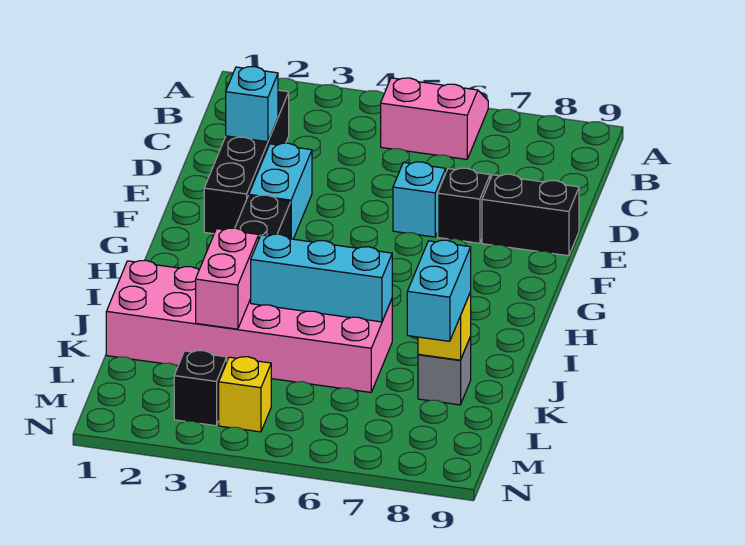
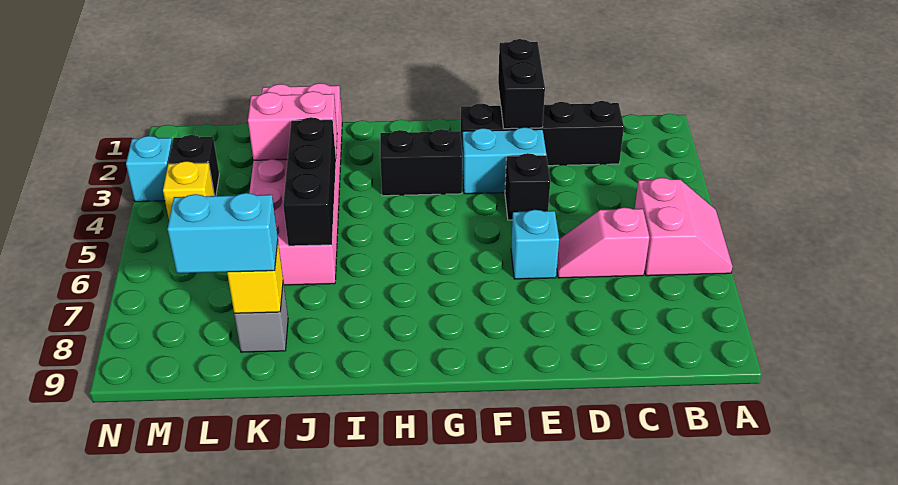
none -> pink 1x2 slope [557,207,649,278]
cyan 1x1 brick [226,67,278,142] -> cyan 1x1 brick moved to [126,136,173,202]
black 1x1 brick [438,168,490,243] -> black 1x1 brick moved to [505,153,550,220]
black 1x2 brick [482,174,579,256] -> black 1x2 brick moved to [498,39,545,129]
cyan 1x3 brick [251,234,392,322] -> black 1x3 brick [283,117,336,246]

